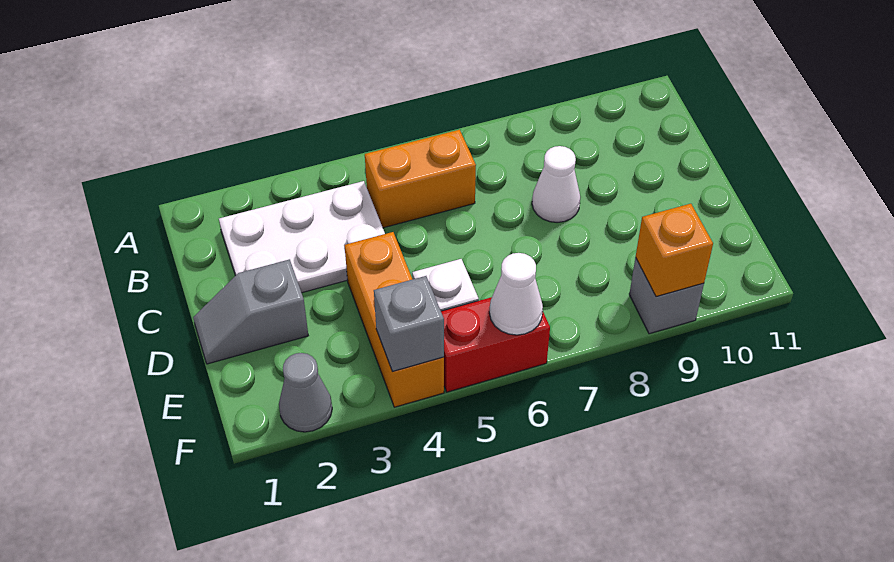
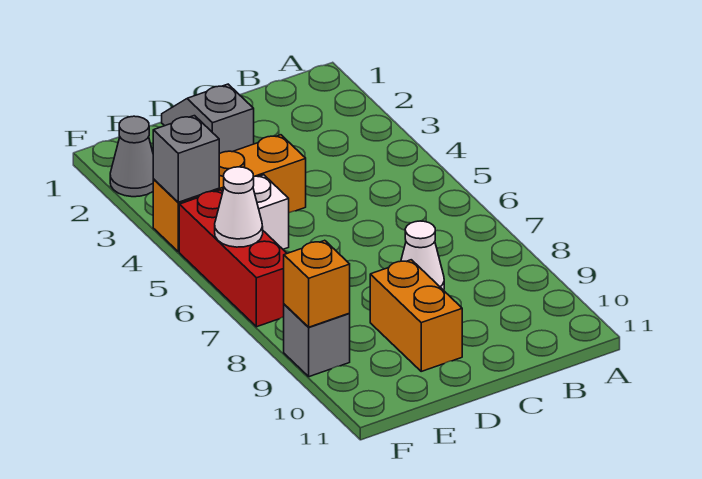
white 2x3 plate [219,181,385,293] -> none
orange 1x2 brick [365,130,476,228] -> orange 1x2 brick moved to [370,260,462,371]
red 1x2 brick [441,297,550,392] -> red 1x3 brick [179,190,287,327]

